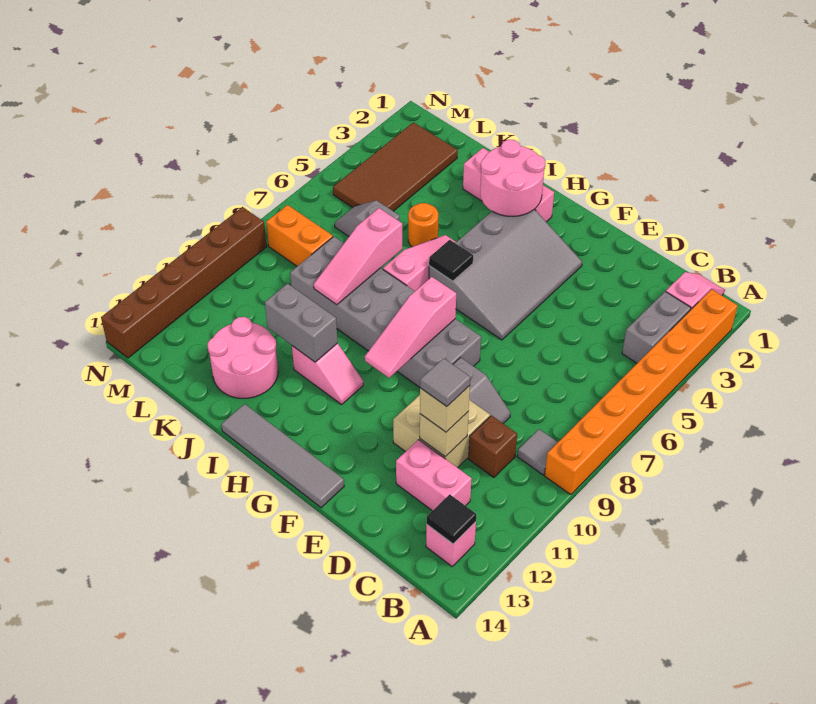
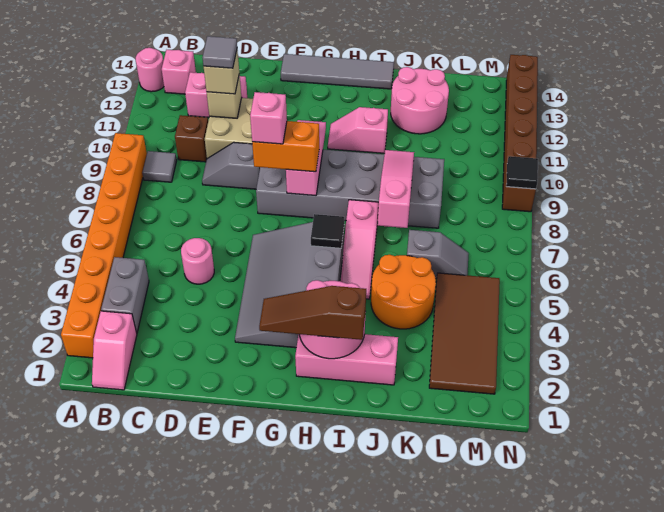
none -> pink 1x1 round brick [136,48,164,92]
black 1x1 tile [427,494,476,544] -> black 1x1 tile moved to [506,156,538,189]
none -> pink 1x1 round brick [181,238,214,284]
none -> pink 1x1 brick [250,92,287,144]
none -> brown 1x3 slope [259,286,366,340]
grey 1x2 brick [265,284,338,362] -> none
orange 1x1 round brick [408,203,438,247] -> orange 2x2 round brick [371,255,436,329]
orange 1x2 brick [266,205,333,266] -> orange 1x2 brick moved to [252,121,319,172]

